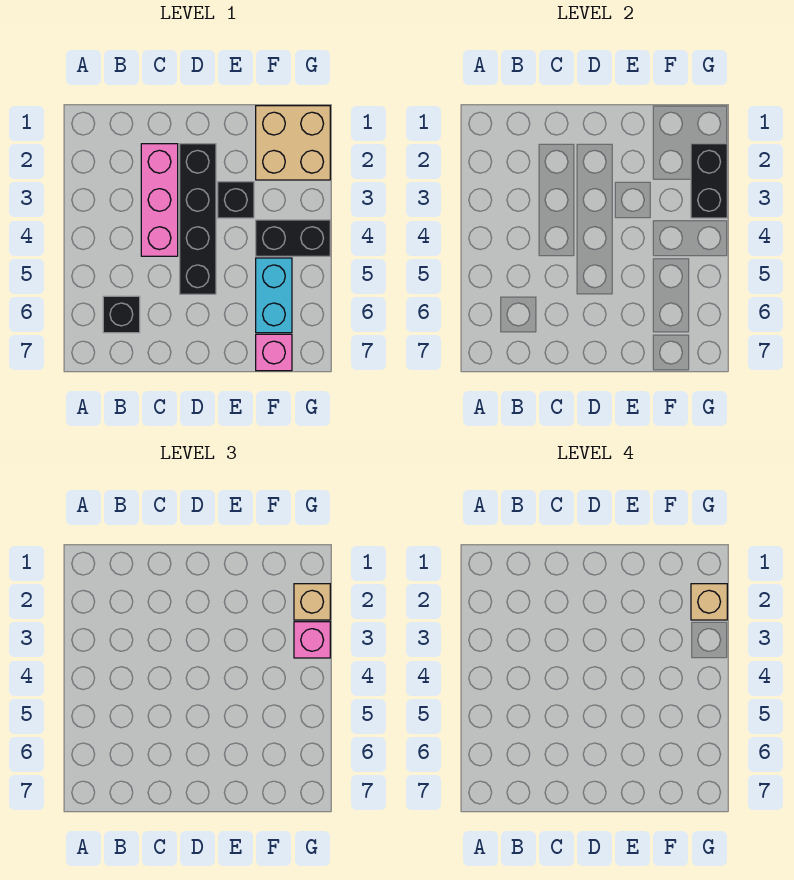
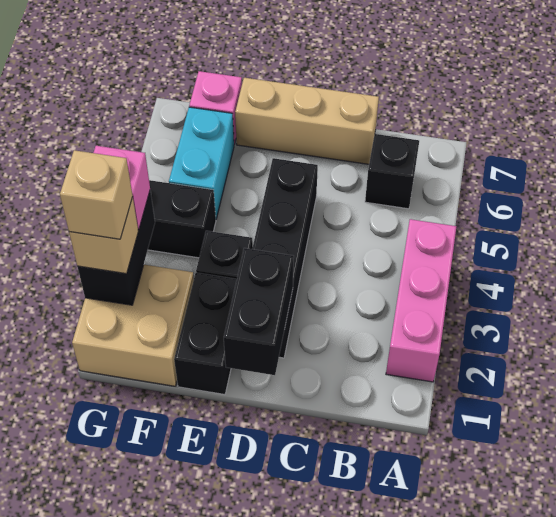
pink 1x3 brick [141,144,178,256] -> pink 1x3 brick moved to [386,219,456,382]
none -> tan 1x3 brick [235,78,379,164]
none -> black 1x2 brick [224,248,294,375]
none -> black 1x2 brick [174,273,237,395]

